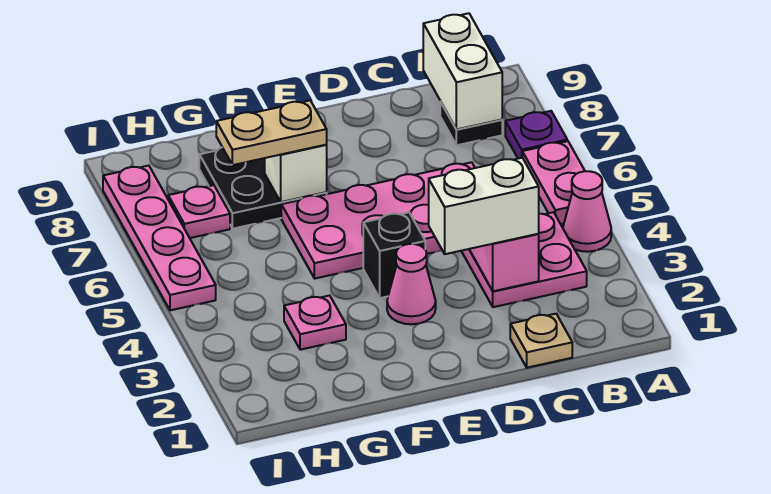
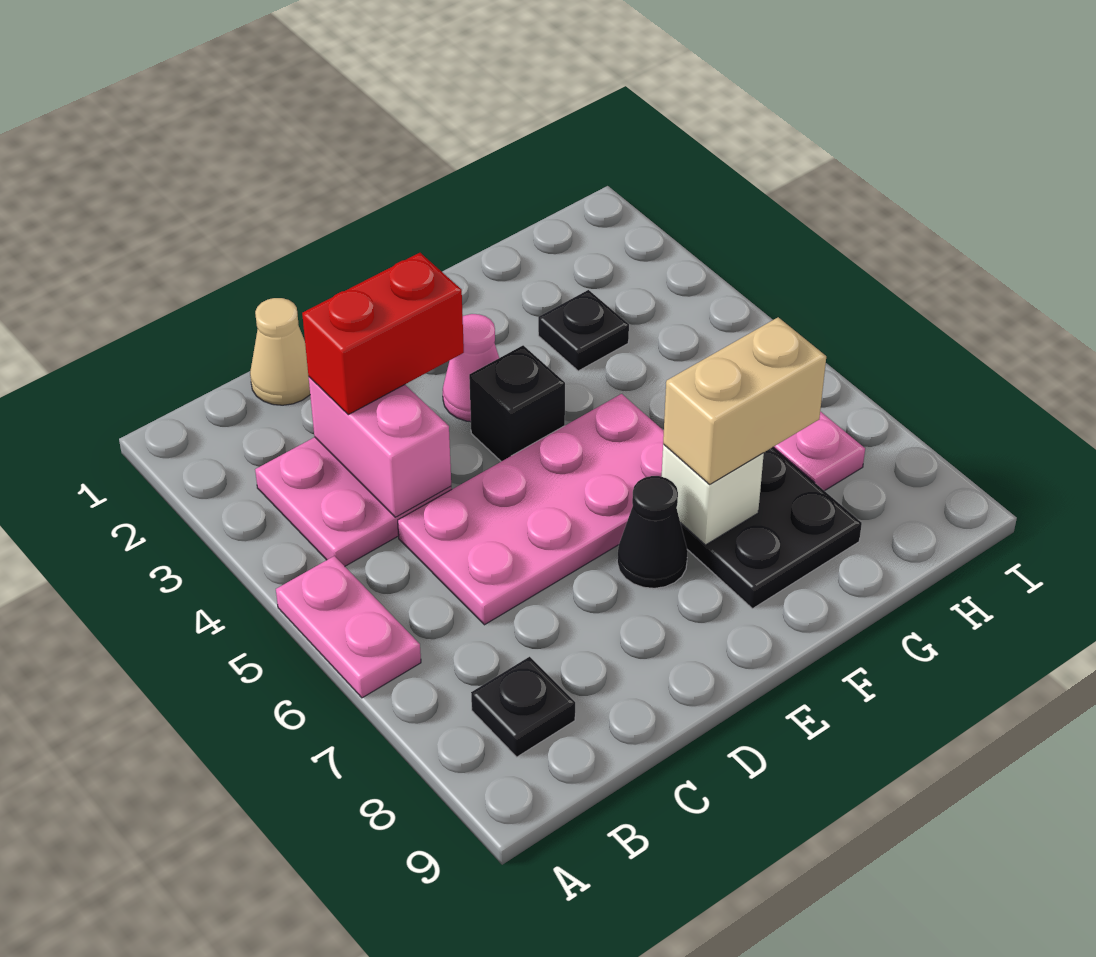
pink 1x1 cone [563,171,611,252] -> none
purple 1x1 plate [505,111,567,159] -> none
white 1x2 brick [423,13,502,129] -> none
tan 1x1 plate [510,314,572,368] -> tan 1x1 cone [250,298,310,405]
white 1x2 brick [429,158,539,254] -> red 1x2 brick [302,253,464,415]
none -> black 1x1 cone [617,476,688,588]
tan 1x2 plate [216,100,327,165] -> tan 1x2 brick [663,317,826,484]
pink 1x1 plate [284,296,346,350] -> black 1x1 plate [538,290,629,371]
pink 1x4 plate [103,166,216,310] -> none

